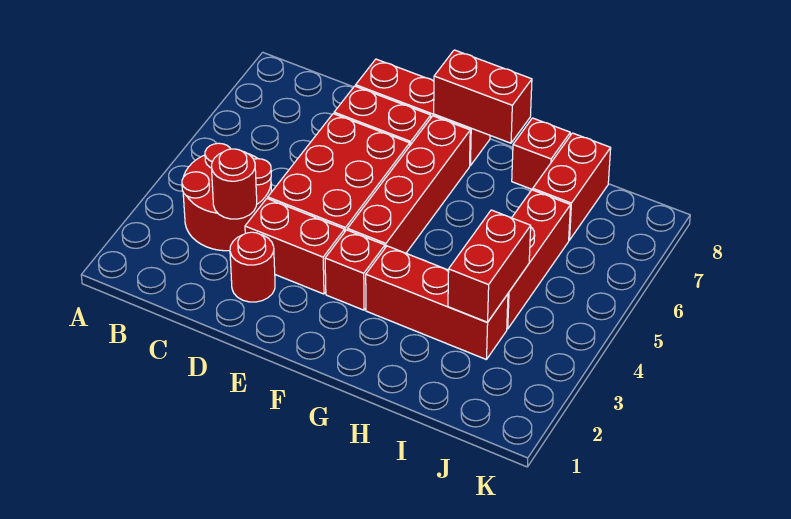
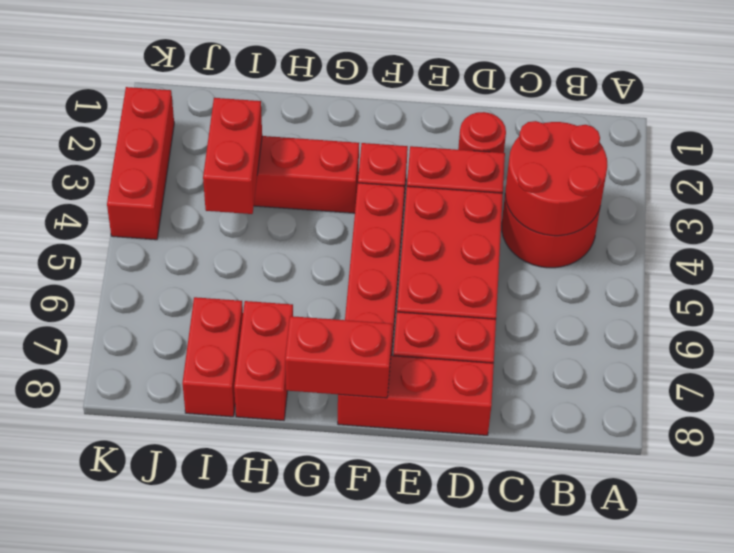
red 1x1 round brick [211,149,257,219] -> red 2x2 round brick [505,121,607,236]
red 1x1 brick [512,118,570,190] -> red 1x2 brick [234,301,293,420]
red 1x3 brick [507,190,570,329] -> red 1x3 brick moved to [107,87,174,240]

